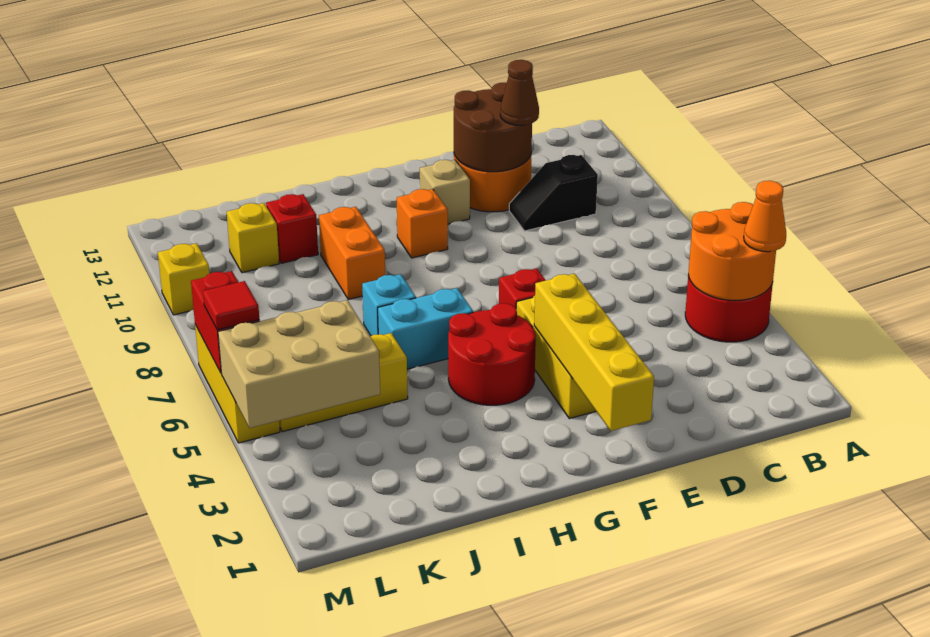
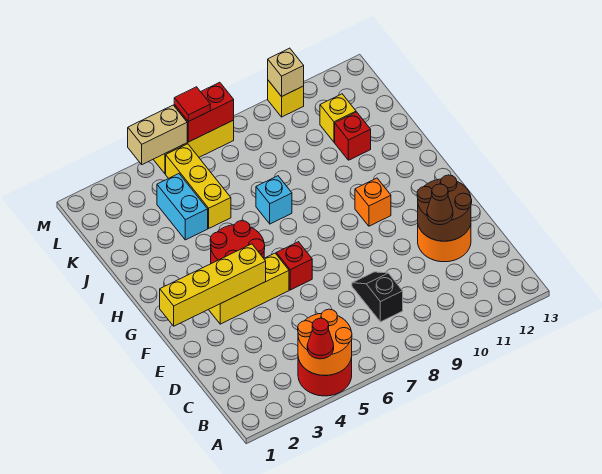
orange 1x1 cone [744,181,786,252] -> red 1x1 cone [307,318,334,359]
black 1x2 slope [509,155,598,231] -> black 1x2 slope moved to [352,272,403,322]
tan 1x1 brick [420,160,470,224] -> tan 1x1 brick moved to [268,48,304,97]
cyan 1x2 brick [378,288,473,369] -> cyan 1x2 brick moved to [157,174,208,240]
orange 1x2 brick [319,207,385,300] -> none
tan 2x3 brick [218,300,380,428] -> tan 1x2 brick [128,105,187,165]

